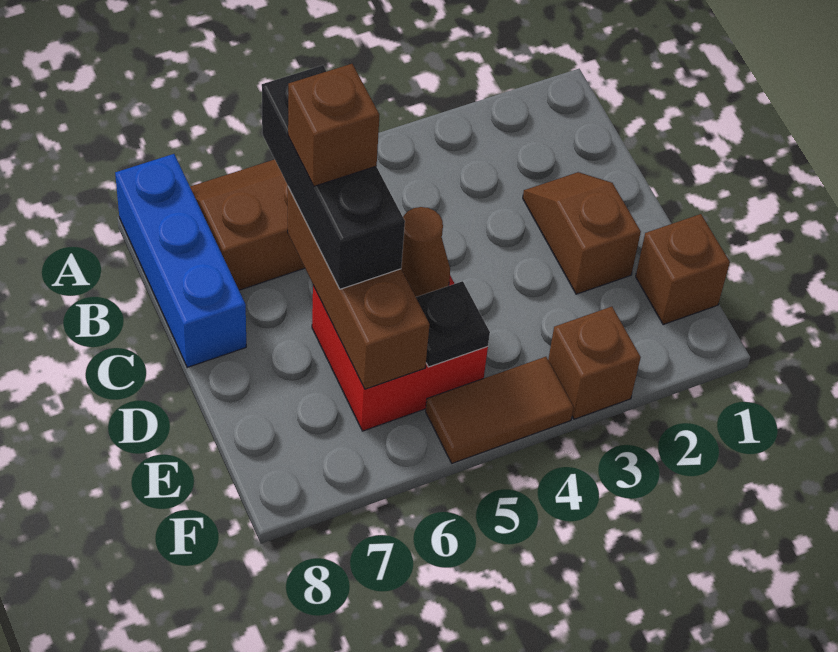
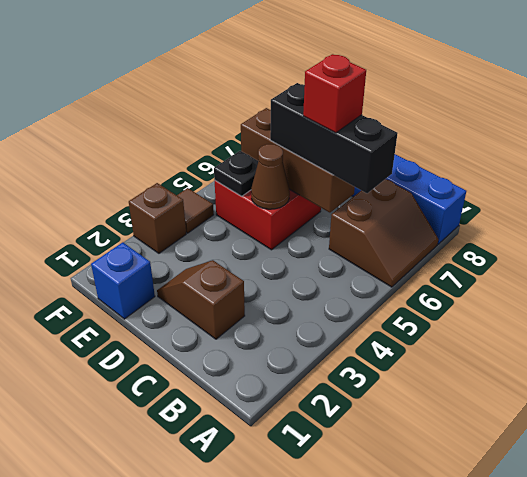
brown 1x2 slope [523,172,641,294] -> brown 1x2 slope turned to [157,260,245,339]
brown 1x1 brick [288,64,379,186] -> red 1x1 brick [303,54,366,133]
brown 1x1 brick [636,214,730,325] -> blue 1x1 brick [91,242,155,319]
brown 1x2 tile [426,357,574,463] -> brown 1x1 tile [177,188,214,233]

